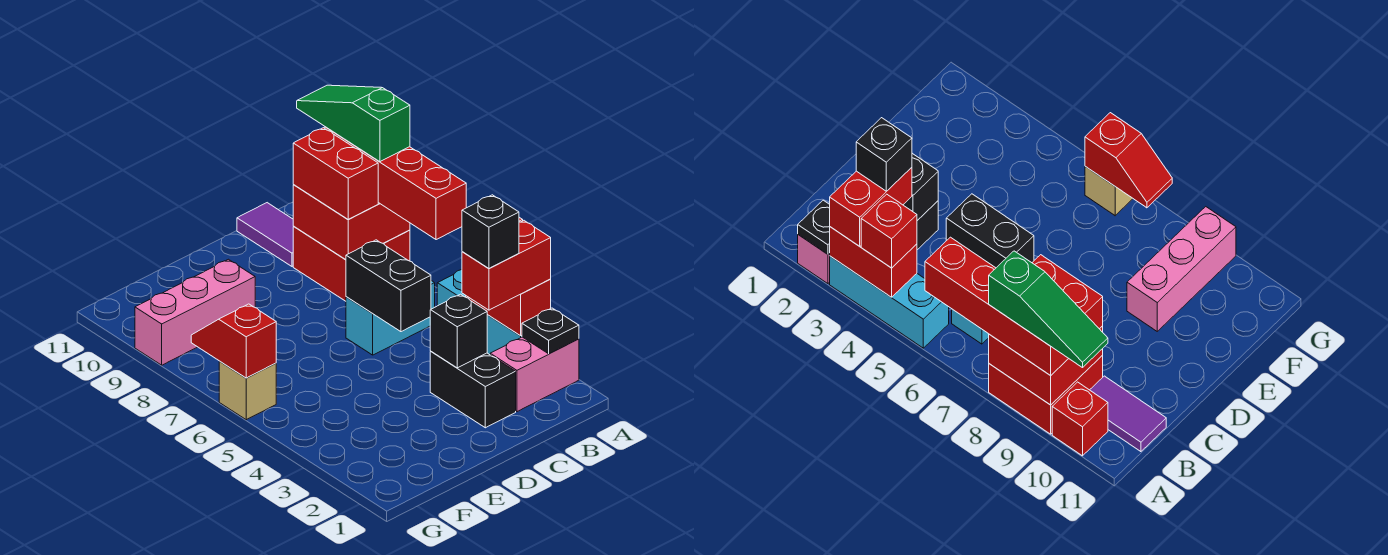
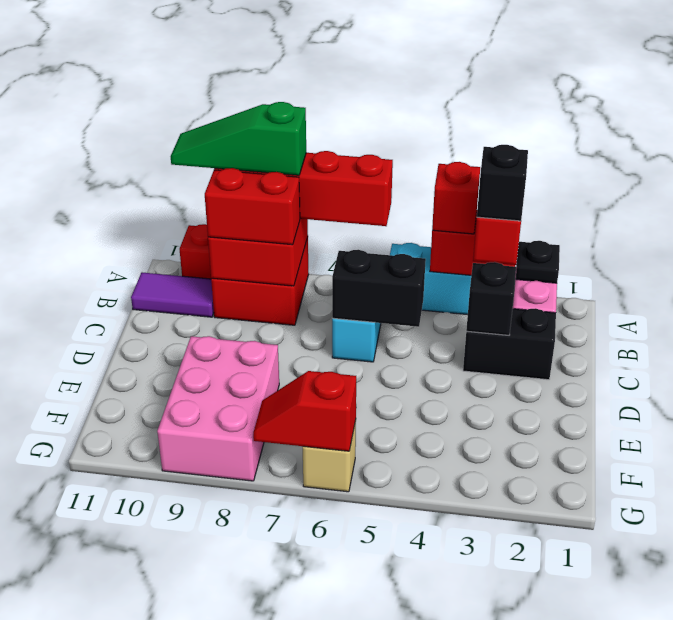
pink 1x3 brick [135,259,255,365] -> pink 2x3 brick [157,336,279,481]

